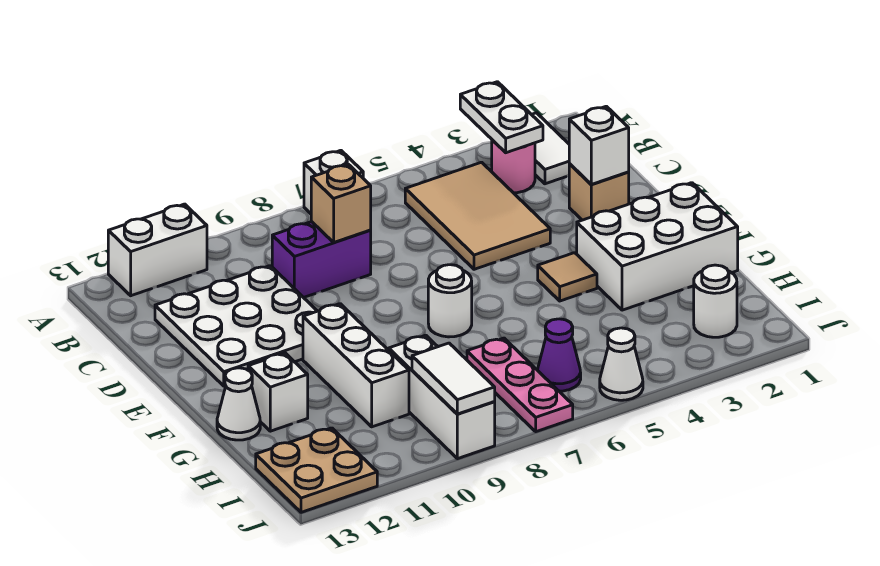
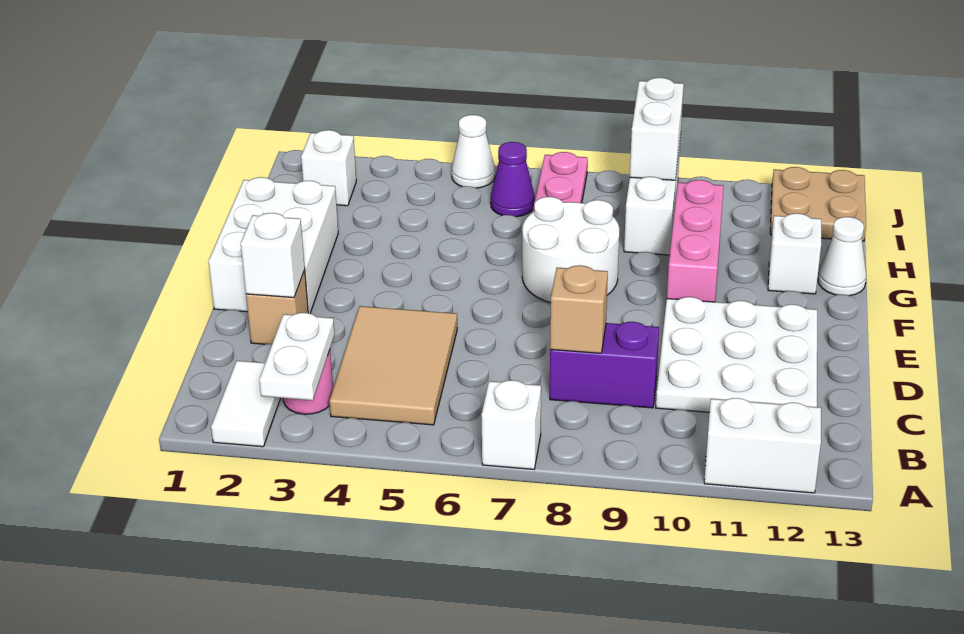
white 2x3 brick [577,183,738,310] -> white 2x3 brick turned to [208,177,338,313]
tan 1x1 tile [538,253,597,301] -> none
white 1x1 round brick [428,265,472,337] -> white 2x2 round brick [522,197,619,303]
white 1x3 brick [303,304,409,427] -> pink 1x3 brick [667,180,724,302]
white 1x1 round brick [694,265,737,337] -> white 1x1 brick [301,130,356,206]
white 1x2 tile [412,343,495,414] -> white 1x2 brick [630,78,684,180]

